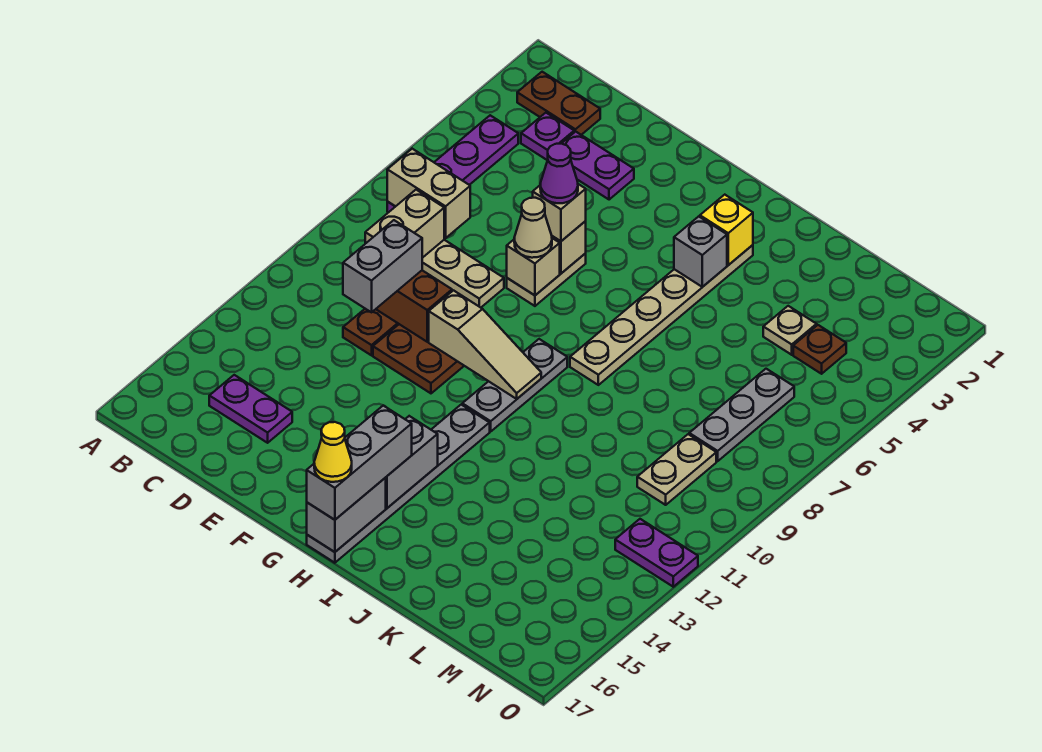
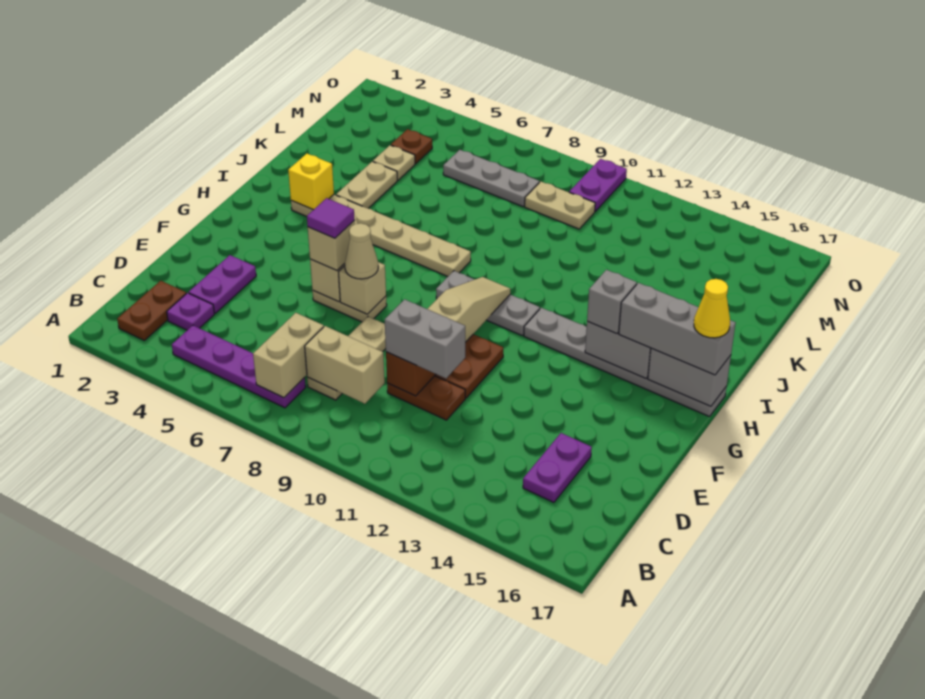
purple 1x1 cone [540,144,578,203] -> purple 1x1 tile [307,198,355,238]
grey 1x1 brick [674,216,727,287] -> grey 1x1 brick moved to [587,270,637,334]
none -> tan 1x2 plate [336,162,397,208]
purple 1x2 plate [615,519,698,587] -> purple 1x2 plate moved to [569,159,627,211]

